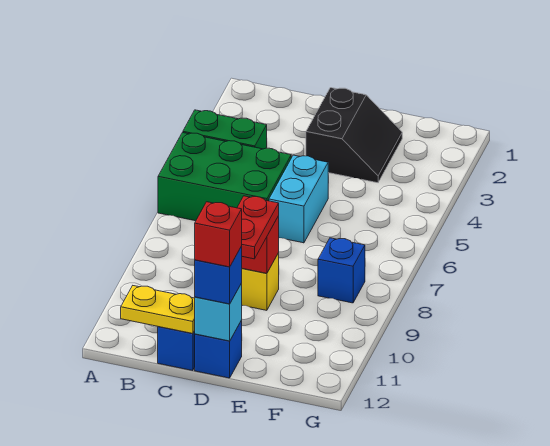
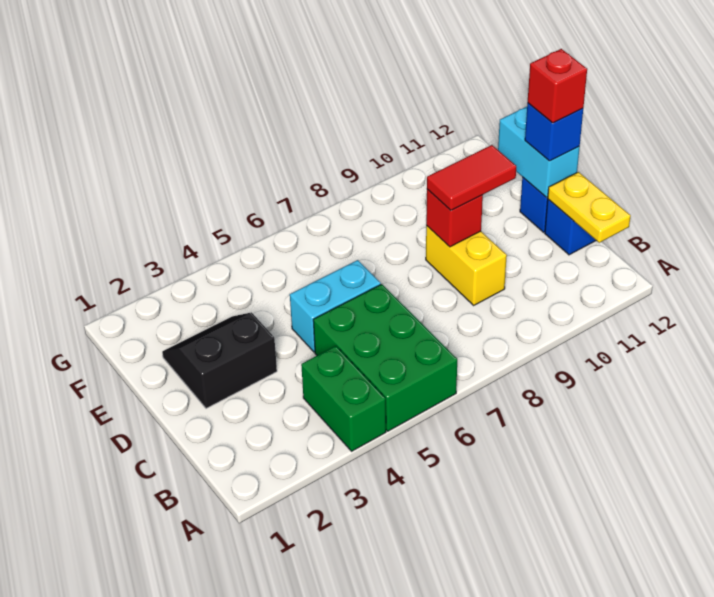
red 1x2 plate [237,196,279,259] -> red 1x2 tile [427,145,516,210]
cyan 1x1 brick [195,283,242,341] -> cyan 1x2 brick [498,107,580,198]
blue 1x1 brick [318,238,365,303] -> none

